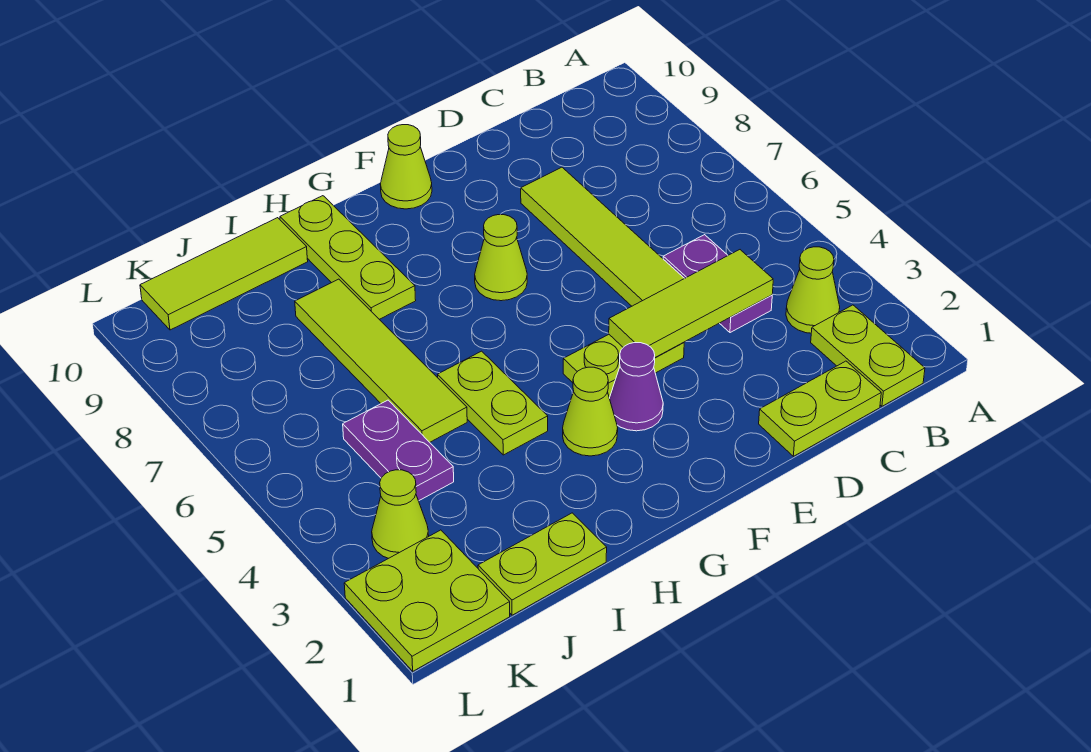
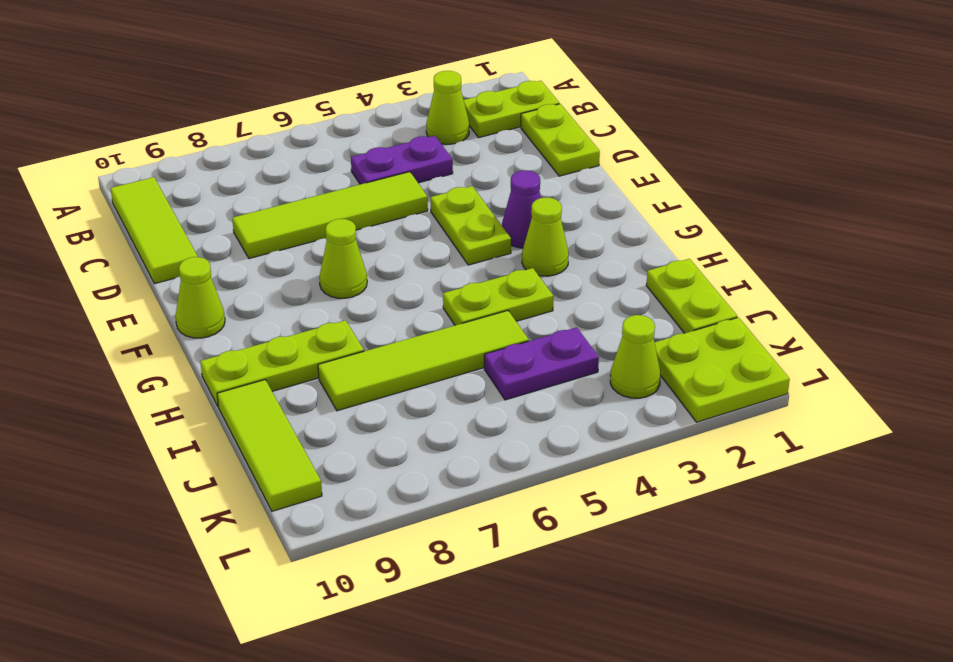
lime 1x3 tile [609,250,773,357] -> lime 1x3 tile moved to [111,177,198,284]

